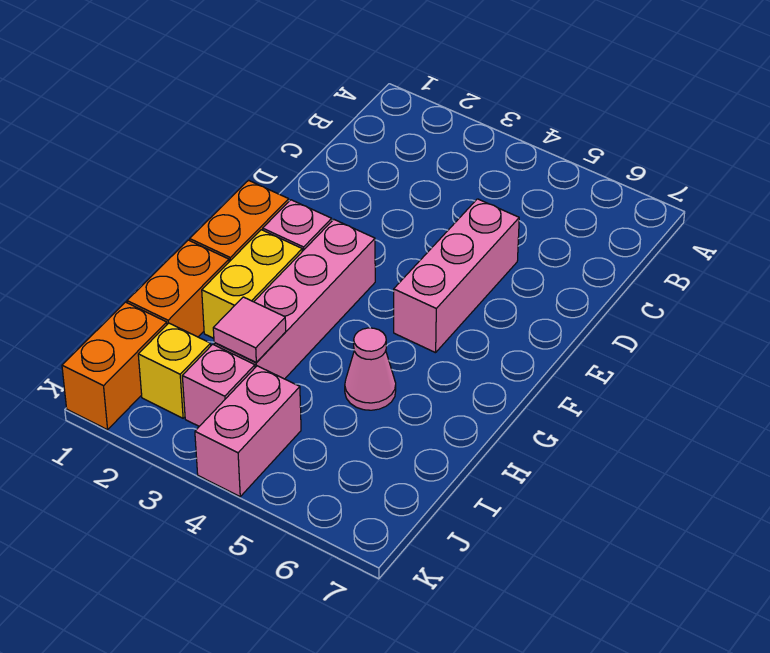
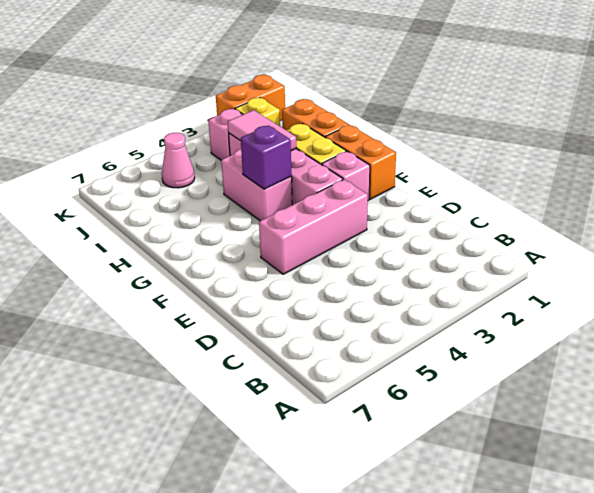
pink 1x3 brick [394,199,519,353] -> pink 1x3 brick turned to [259,179,368,274]
none -> purple 1x1 brick [241,125,291,189]
pink 1x1 cone [345,328,396,410] -> pink 1x1 cone moved to [162,133,195,188]
pink 1x1 tile [213,297,286,363] -> pink 1x2 tile [228,110,296,151]
orange 1x2 brick [62,302,167,430] -> orange 1x2 brick turned to [216,75,285,121]
pink 1x2 brick [195,366,301,497] -> pink 1x2 brick moved to [221,149,292,221]

